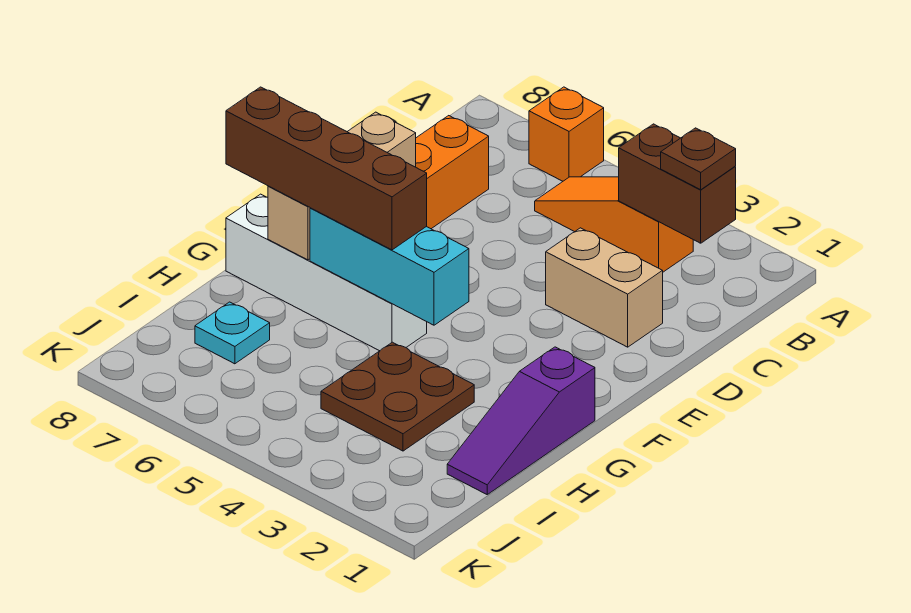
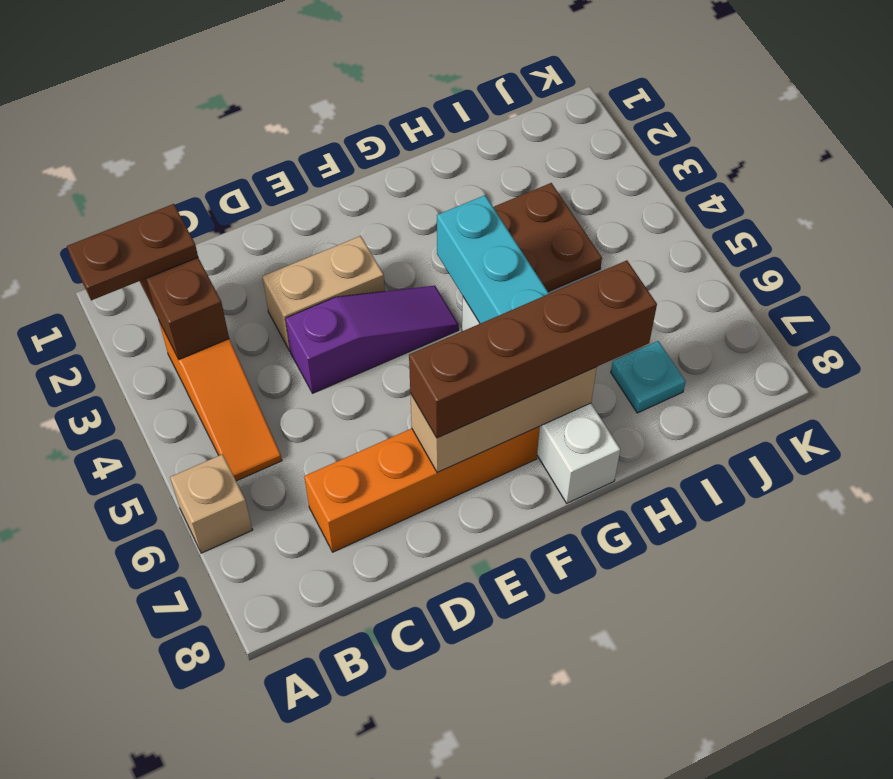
orange 1x1 brick [529,87,604,181] -> tan 1x1 brick [170,454,252,553]
brown 1x1 plate [661,128,736,190] -> brown 1x2 plate [67,204,198,300]
tan 1x2 brick [546,228,663,347] -> tan 1x2 brick turned to [262,236,385,351]
purple 1x3 slope [447,347,595,494] -> purple 1x3 slope moved to [285,286,459,393]
brown 1x4 brick [226,87,427,250] -> brown 1x4 brick turned to [409,260,657,438]

